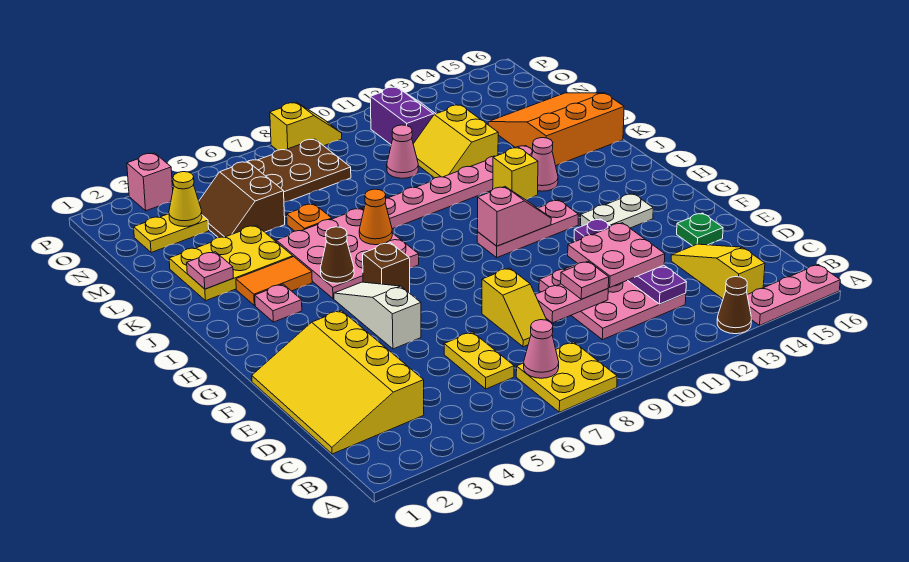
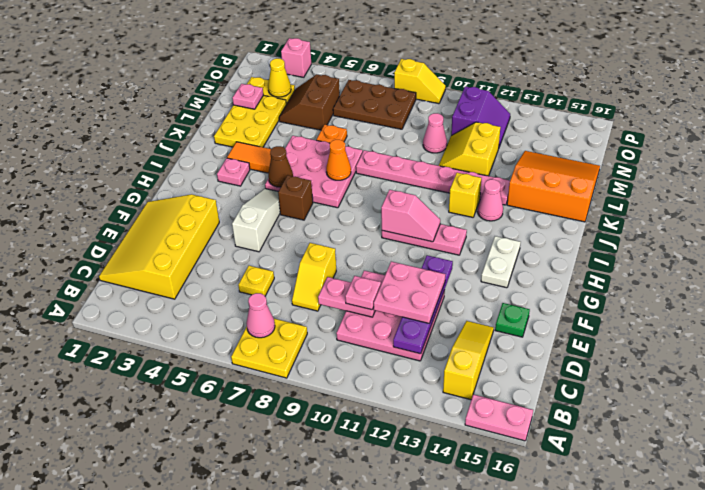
brown 1x1 cone [717,277,752,334] -> none
pink 1x3 plate [747,265,840,325] -> pink 1x2 plate [465,394,533,441]
yellow 1x2 plate [444,332,514,389] -> yellow 1x1 plate [238,266,274,296]
white 1x2 plate [580,194,653,228] -> white 1x2 plate turned to [481,236,521,288]
yellow 2x3 plate [169,225,293,301] -> yellow 2x3 plate turned to [214,95,286,147]
pink 1x1 plate [187,252,233,289] -> pink 1x1 plate moved to [232,84,263,109]

